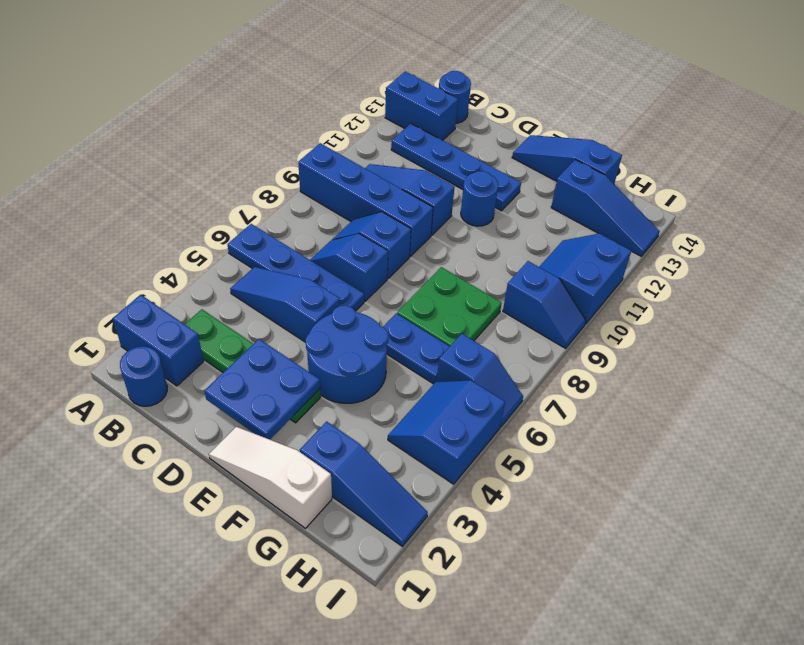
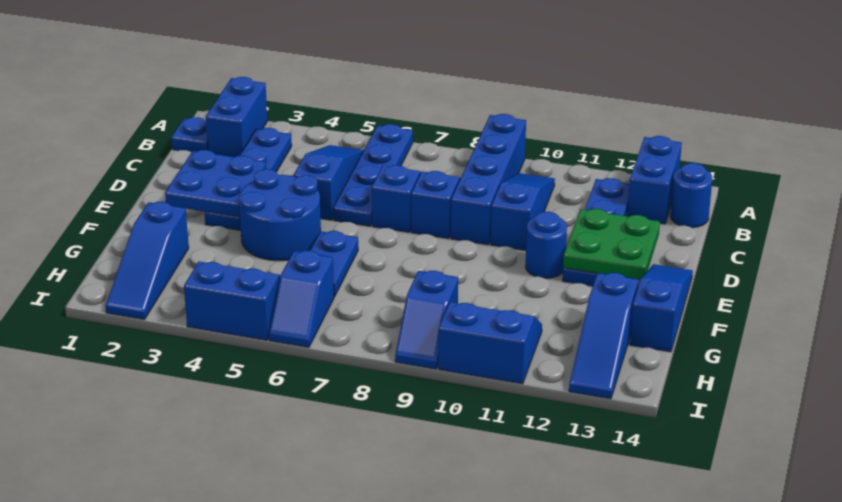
blue 1x1 round brick [120,346,167,406] -> blue 1x1 plate [171,117,208,152]
green 1x4 plate [185,309,321,423] -> blue 1x4 plate [205,128,292,230]
white 1x3 slope [209,427,332,528] -> none
green 2x2 plate [397,267,502,346] -> green 2x2 plate moved to [563,209,660,280]

